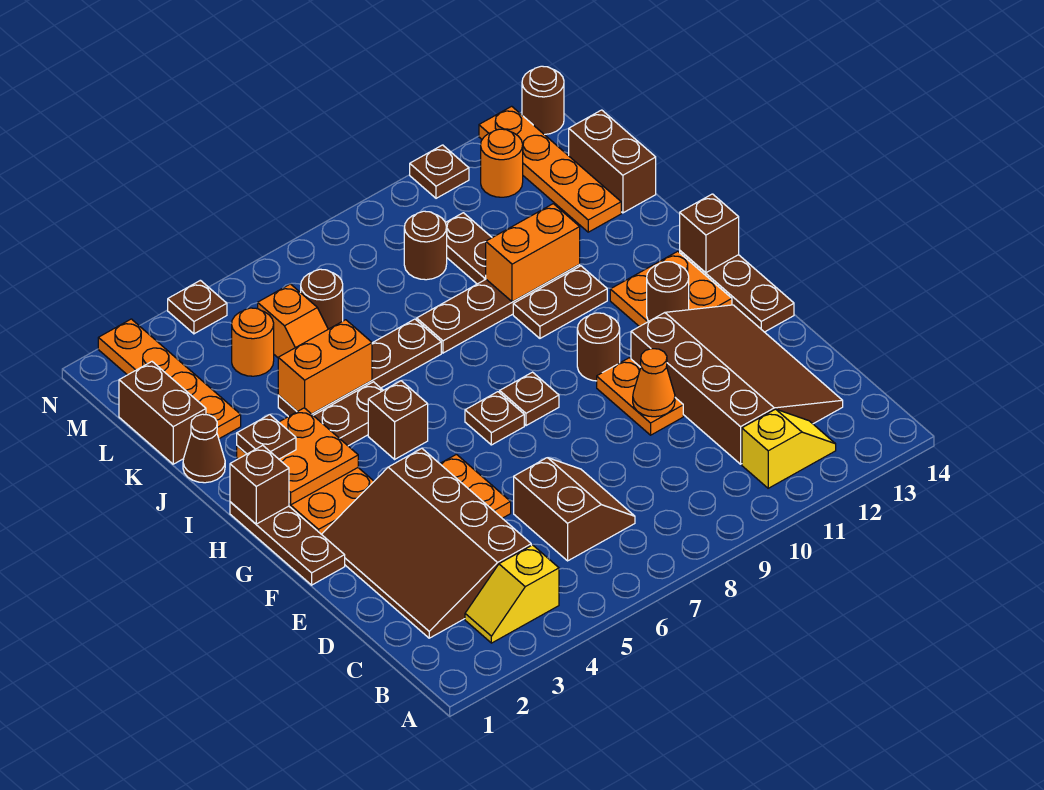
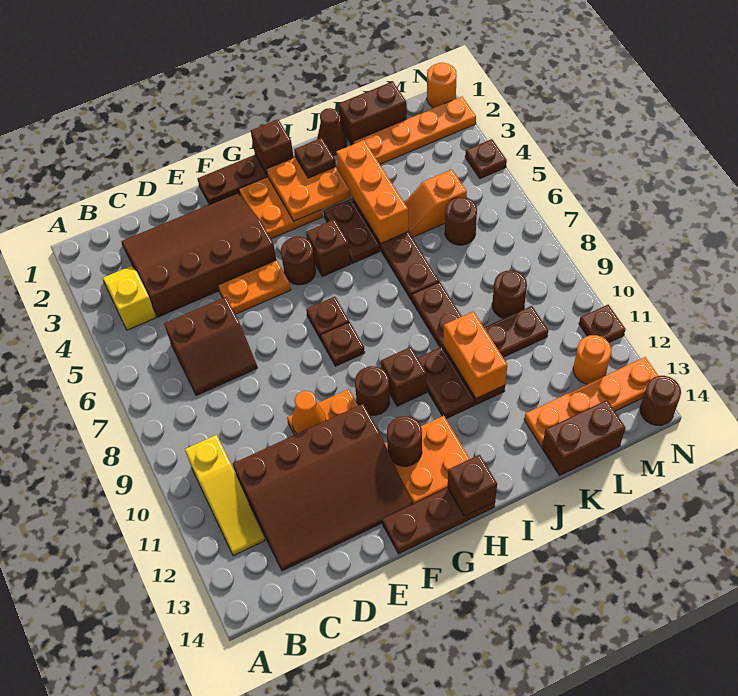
yellow 1x2 slope [742,409,836,488] -> yellow 1x3 slope [185,435,265,556]
none -> brown 1x1 round brick [281,237,316,285]
none -> brown 1x1 brick [381,347,427,406]
orange 1x2 brick [278,320,372,414] -> orange 1x3 brick [336,140,408,243]
orange 1x1 round brick [232,308,274,376] -> orange 1x1 round brick moved to [427,63,457,108]

